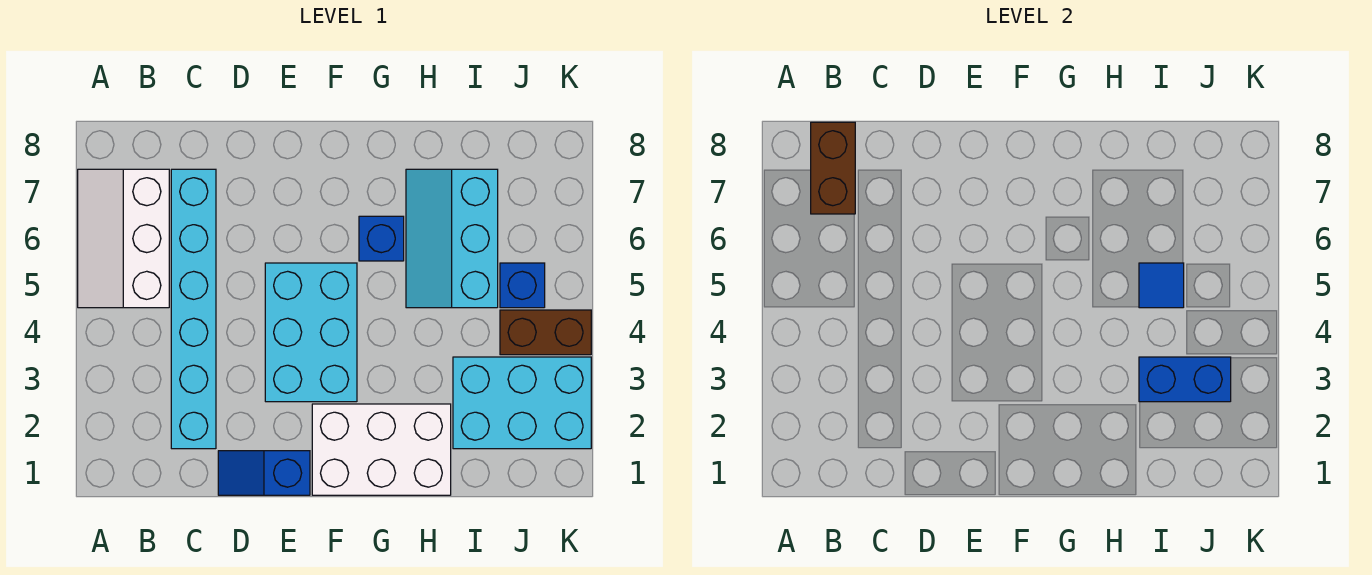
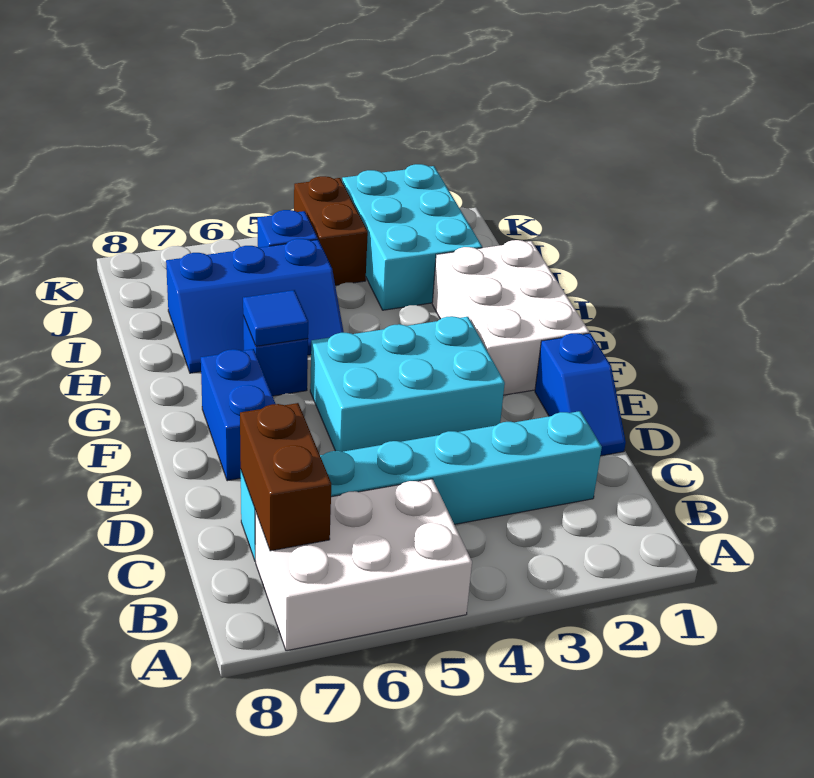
white 2x3 slope [78,169,169,308] -> white 2x3 brick [255,479,472,651]
brown 1x2 brick [811,122,855,214] -> brown 1x2 brick turned to [240,403,331,551]
cyan 2x3 slope [406,169,498,308] -> blue 2x3 slope [166,239,344,373]
blue 1x2 brick [1139,357,1231,402] -> blue 1x2 brick moved to [201,349,275,481]
blue 1x1 tile [1139,263,1184,308] -> blue 1x1 tile moved to [243,290,308,346]

